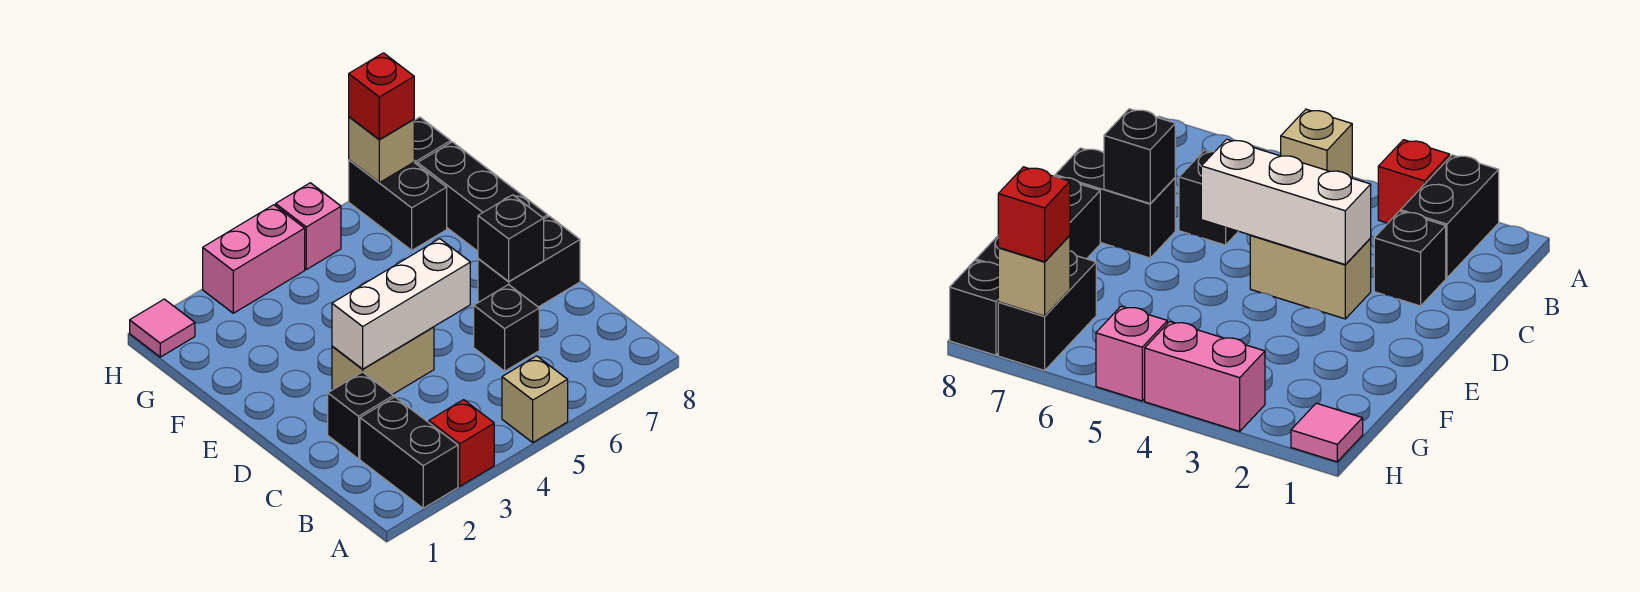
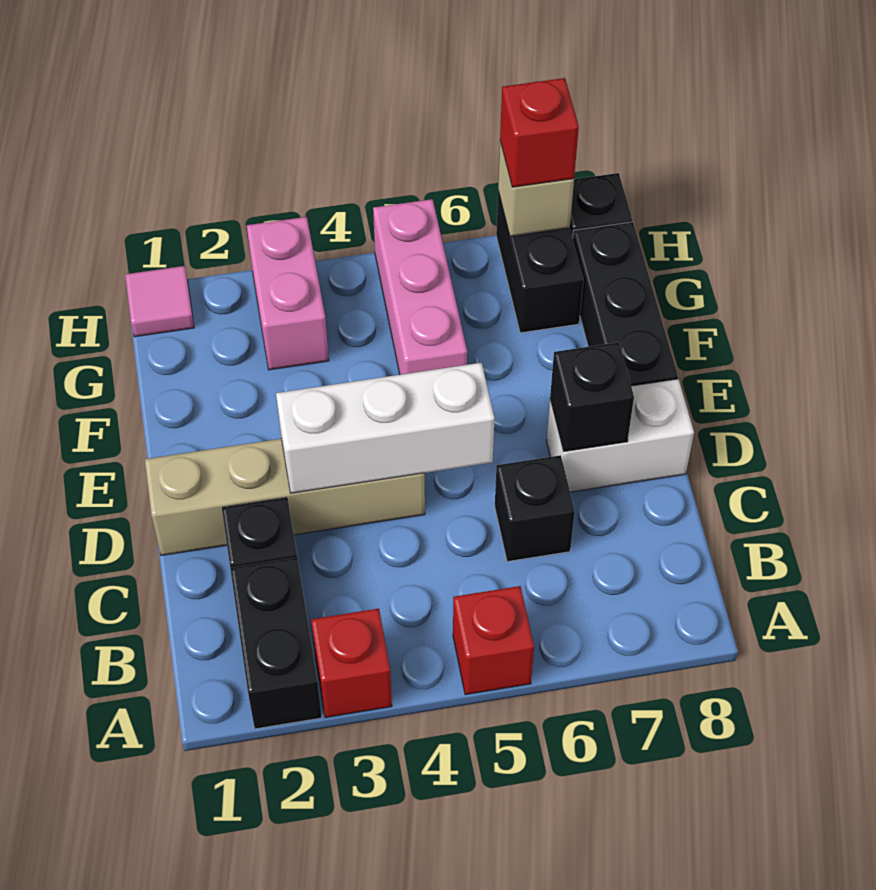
tan 1x1 brick [502,356,568,442] -> red 1x1 brick [453,586,534,695]
tan 1x2 brick [332,327,434,395] -> tan 1x4 brick [145,439,425,555]
black 1x2 brick [478,216,580,307] -> white 1x2 brick [546,379,694,492]
pink 1x2 brick [203,205,305,313] -> pink 1x2 brick turned to [247,217,329,370]
pink 1x1 brick [276,183,341,269] -> pink 1x3 brick [373,199,467,375]

